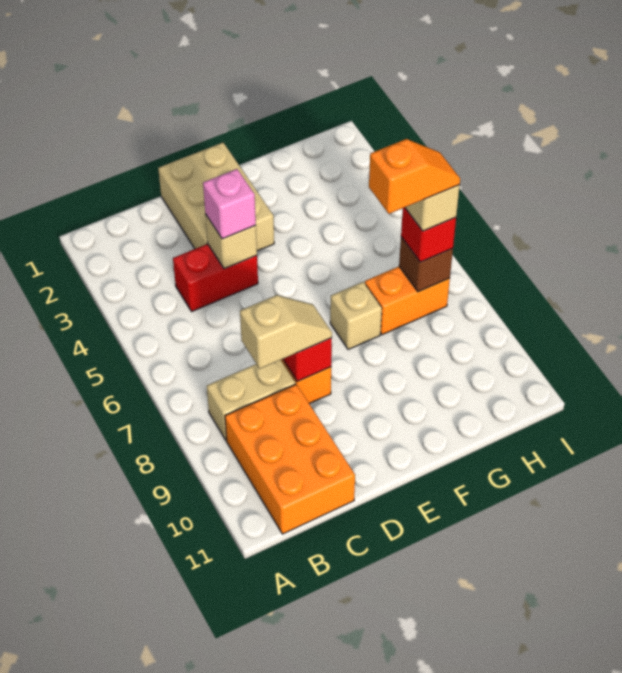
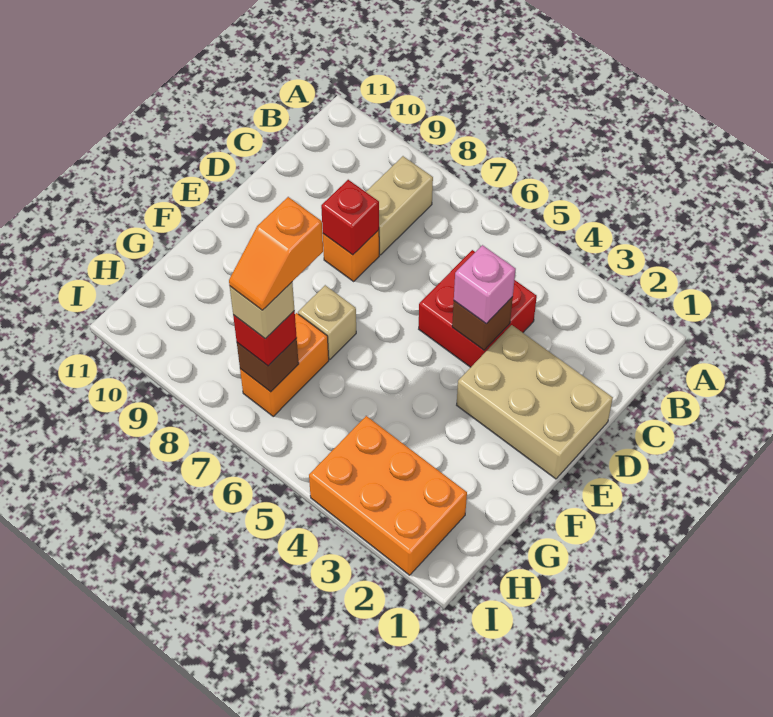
orange 2x3 brick [225,384,355,534] -> orange 2x3 brick moved to [309,416,467,575]
red 1x2 brick [173,244,258,312] -> red 2x2 brick [419,250,537,367]
tan 1x2 slope [240,295,332,369] -> none
tan 1x1 brick [205,214,257,269] -> brown 1x1 brick [452,297,513,350]

